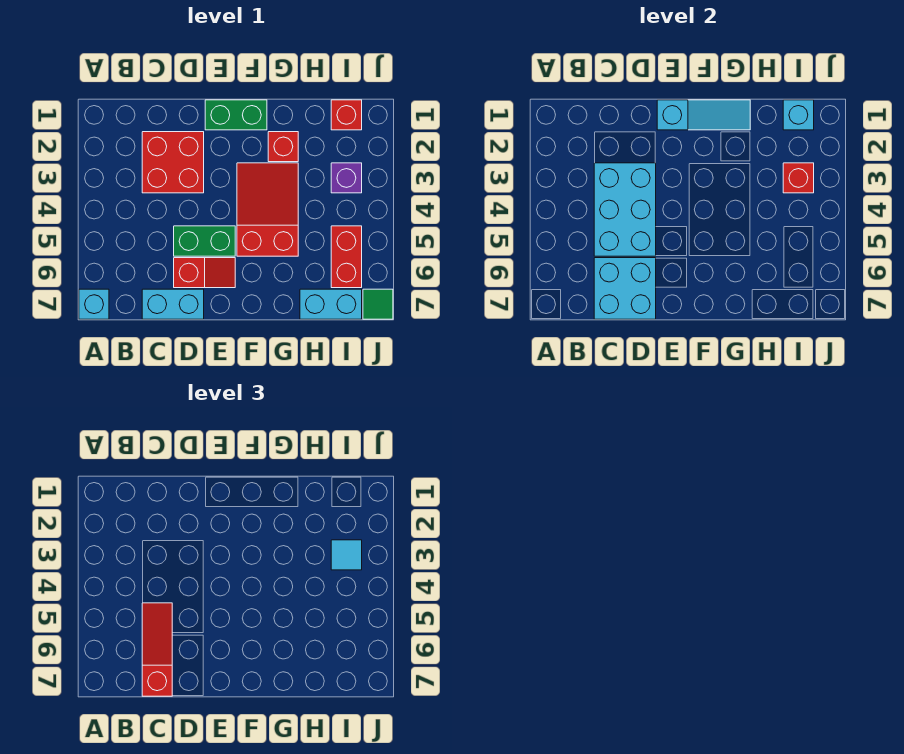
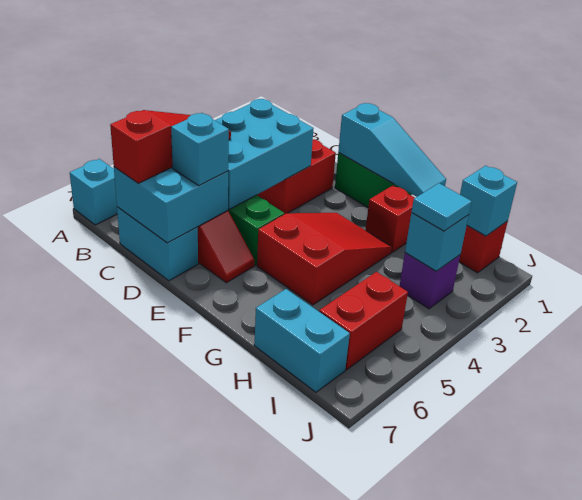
none -> cyan 1x1 brick [171,113,229,186]
red 1x1 brick [783,163,814,193] -> cyan 1x1 brick [405,213,469,271]
green 1x1 tile [363,289,393,319] -> none

